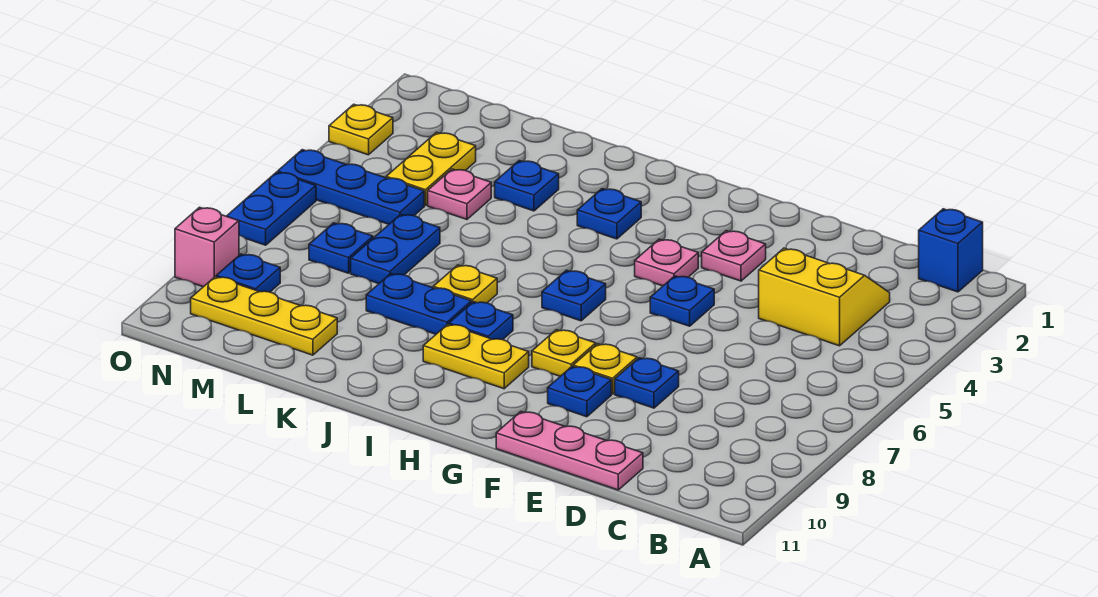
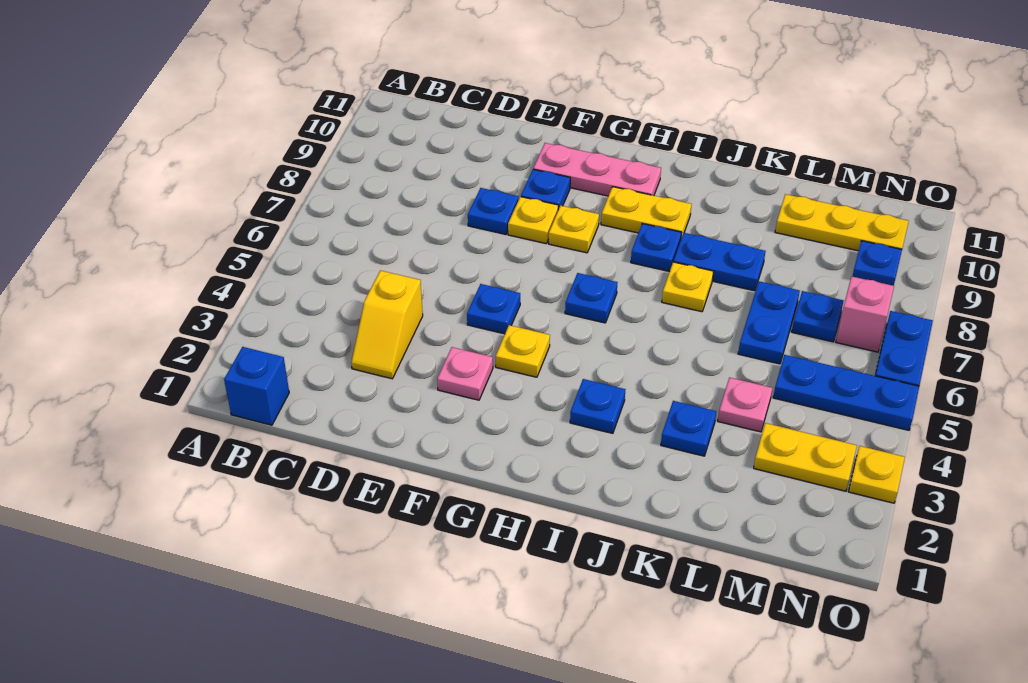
yellow 2x2 slope [759,248,890,346] -> yellow 1x2 slope [351,270,423,379]
pink 1x3 plate [496,412,643,490] -> pink 1x3 plate moved to [533,143,661,196]
pink 1x1 plate [635,239,698,286] -> yellow 1x1 plate [496,325,550,377]
yellow 1x2 plate [386,132,476,205] -> yellow 1x2 plate turned to [754,423,857,491]
pink 1x1 brick [175,207,239,287] -> pink 1x1 brick moved to [836,277,894,352]

